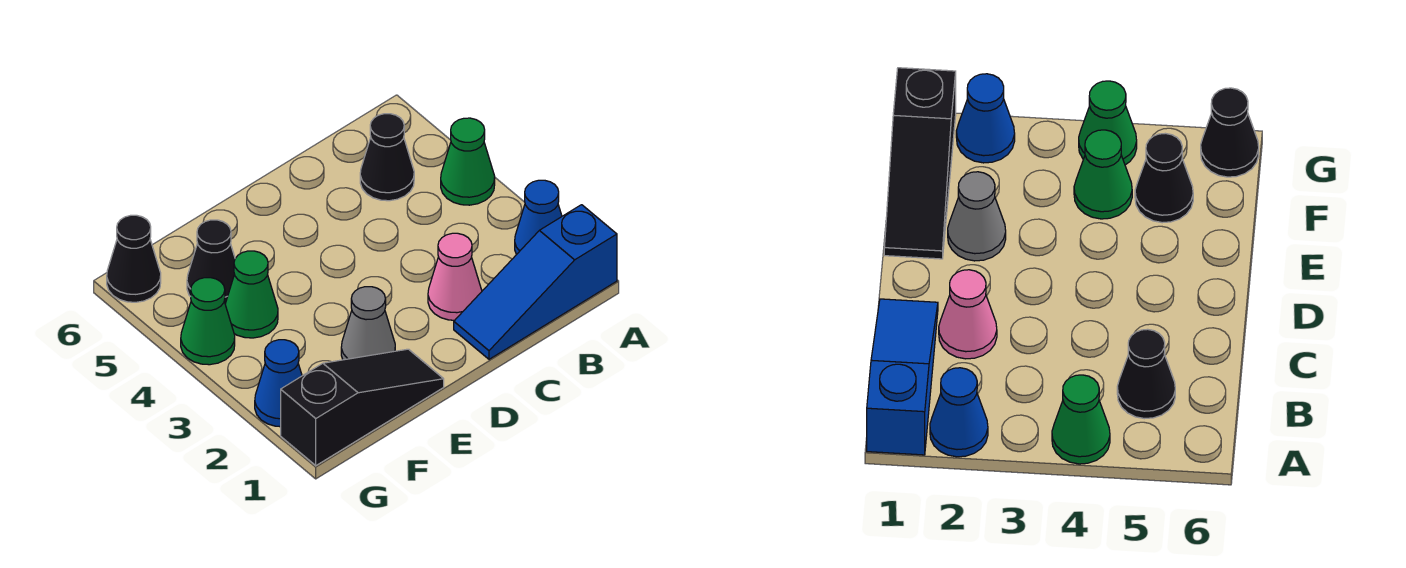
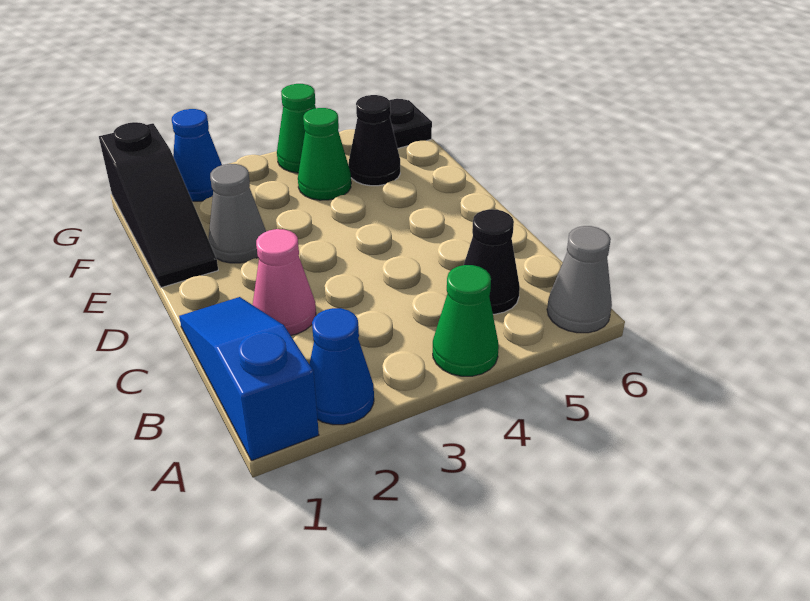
none -> grey 1x1 cone [547,226,612,333]
black 1x1 cone [107,215,161,302] -> black 1x1 plate [390,99,432,148]

